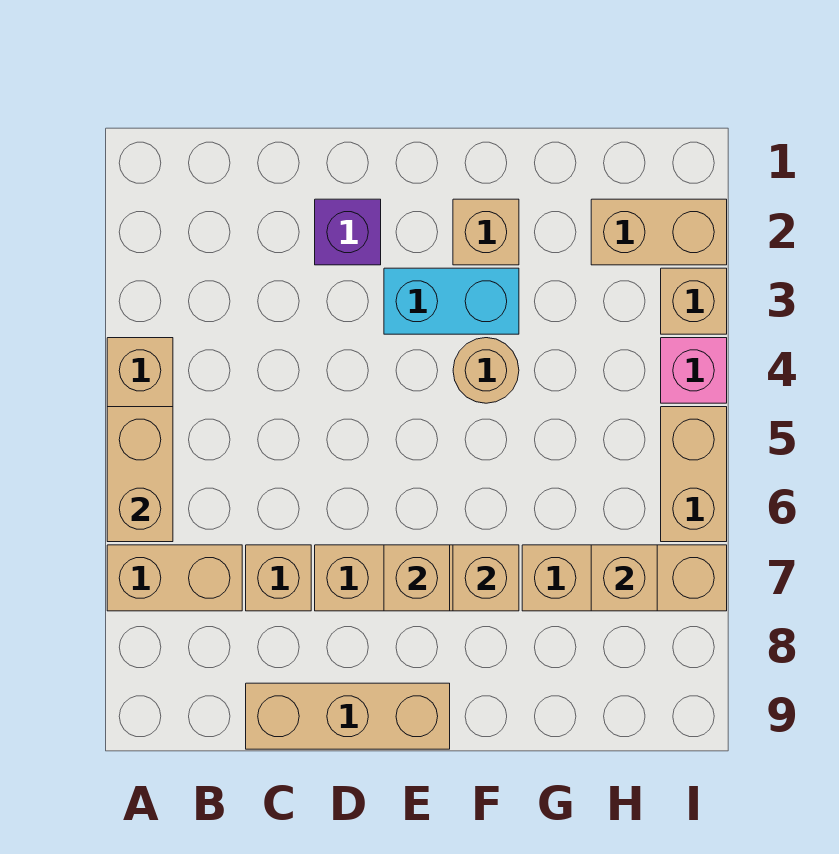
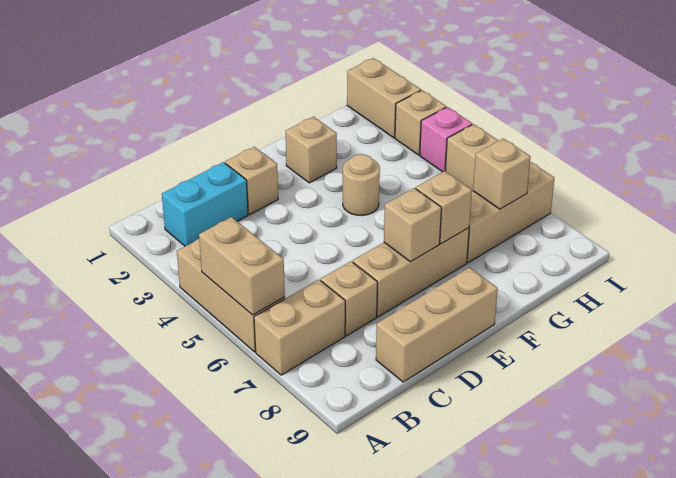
purple 1x1 brick [315,199,381,265] -> tan 1x1 brick [225,147,278,215]
cyan 1x2 brick [384,268,519,334] -> cyan 1x2 brick moved to [162,162,248,246]
tan 1x2 brick [591,199,727,265] -> tan 1x2 brick turned to [347,58,421,138]

